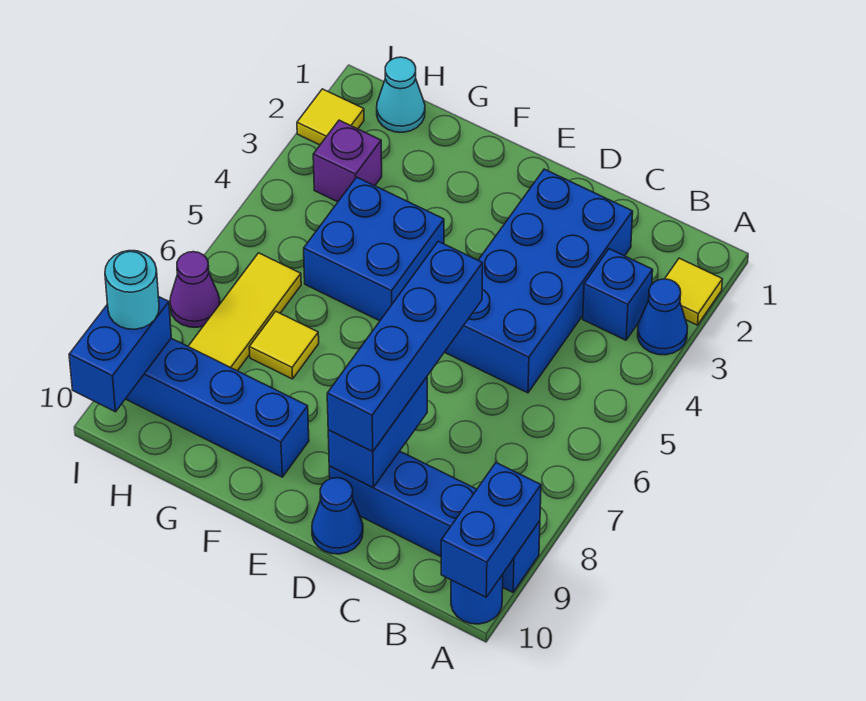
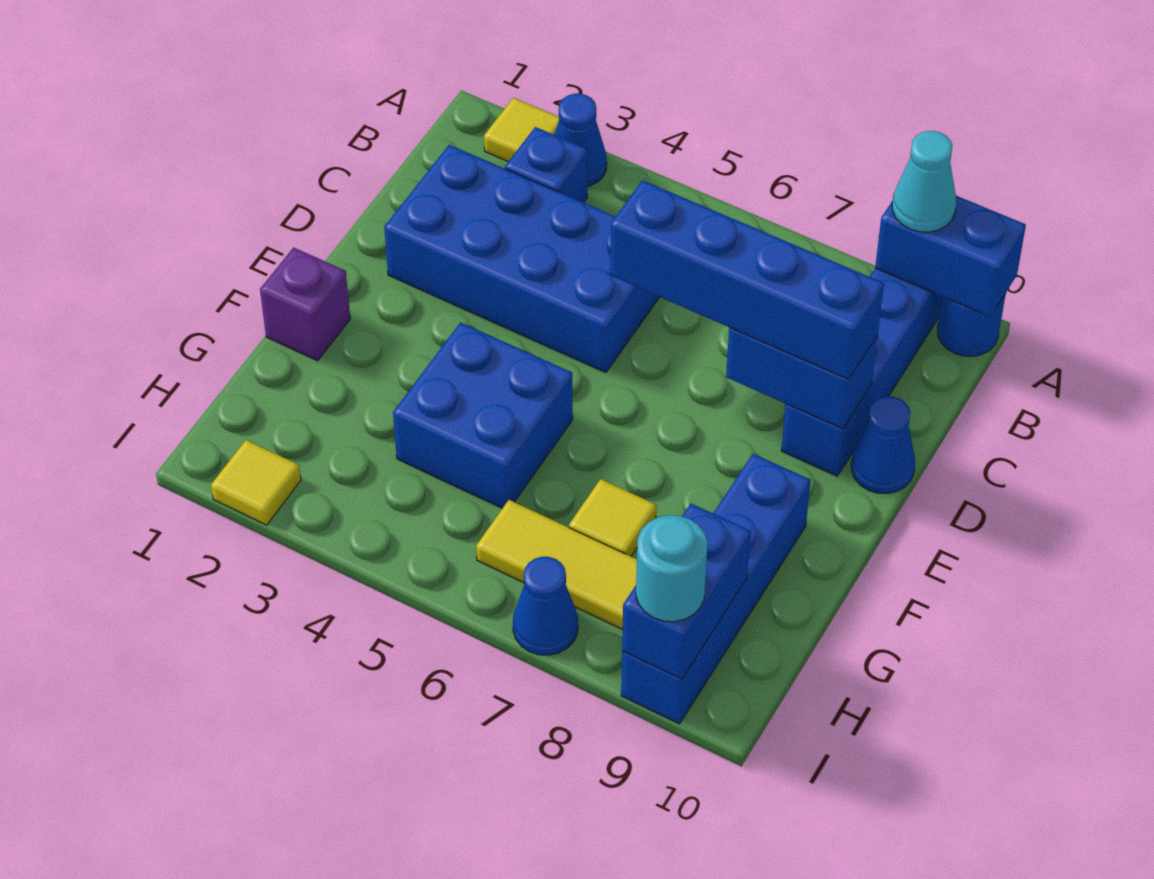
cyan 1x1 cone [377,57,425,132] -> cyan 1x1 cone moved to [892,131,956,232]
purple 1x1 brick [313,120,382,202] -> purple 1x1 brick moved to [260,247,350,361]
purple 1x1 cone [170,252,220,327] -> blue 1x1 cone [513,557,578,655]
blue 1x2 brick [69,296,171,412] -> blue 1x2 brick turned to [622,504,751,679]

